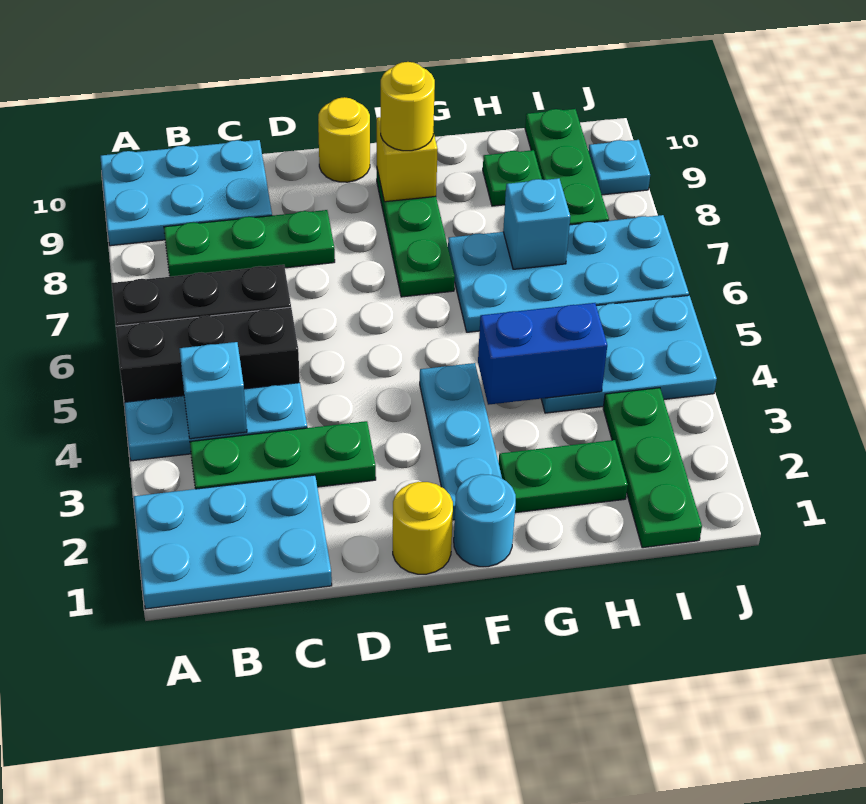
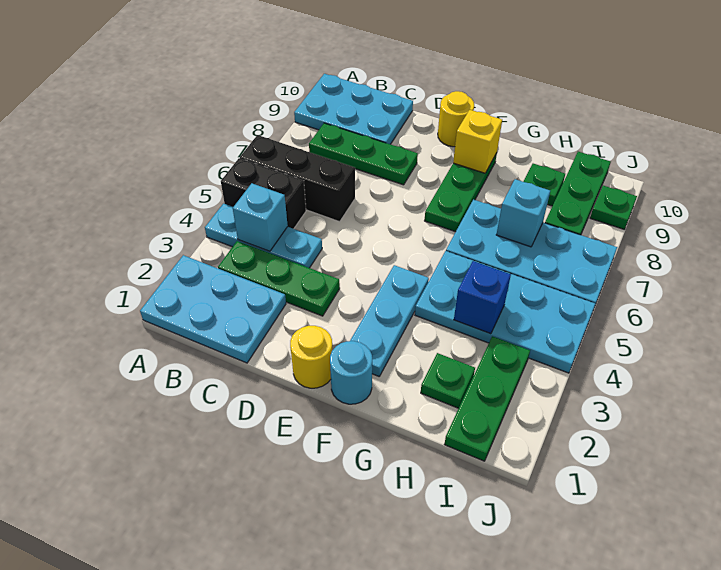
black 1x3 brick [116,307,300,402] -> black 1x2 brick [221,158,306,229]
yellow 1x1 round brick [381,62,435,151] -> none
green 1x2 plate [499,440,628,513] -> green 1x1 plate [421,353,475,408]
blue 1x2 brick [478,303,607,405] -> blue 1x1 brick [454,261,511,334]
cyan 2x3 plate [541,295,717,413] -> cyan 2x4 plate [415,251,596,373]
cyan 1x1 plate [588,140,650,195] -> green 1x1 plate [590,186,637,229]

